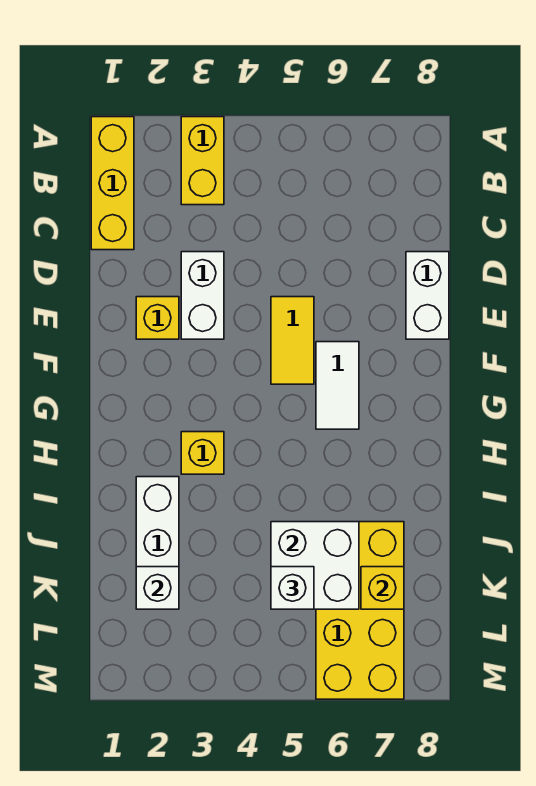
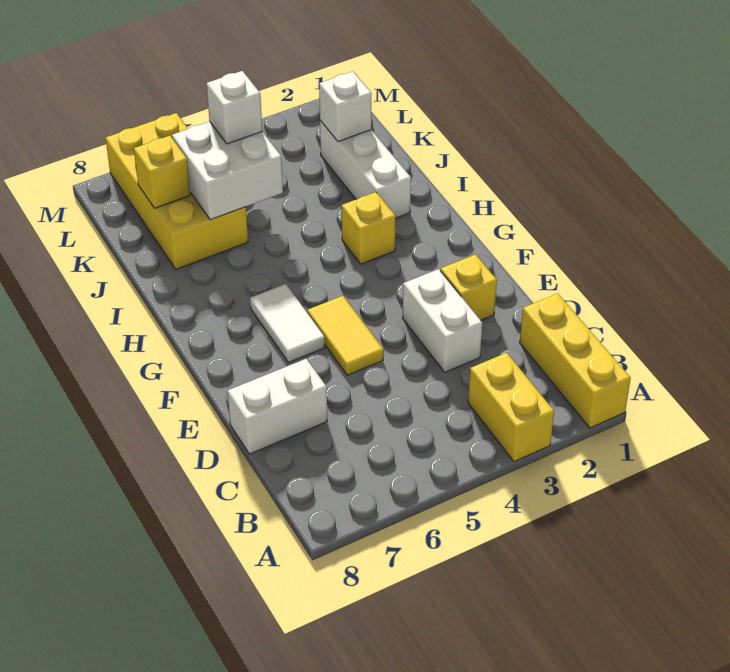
white 1x2 brick [406,252,449,339] -> white 1x2 brick turned to [228,359,327,454]

